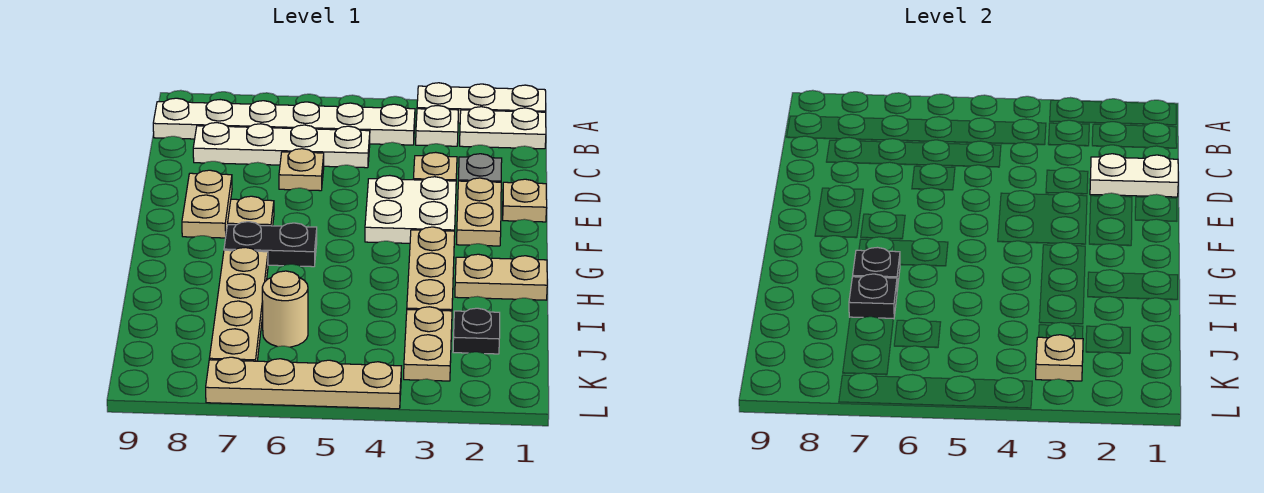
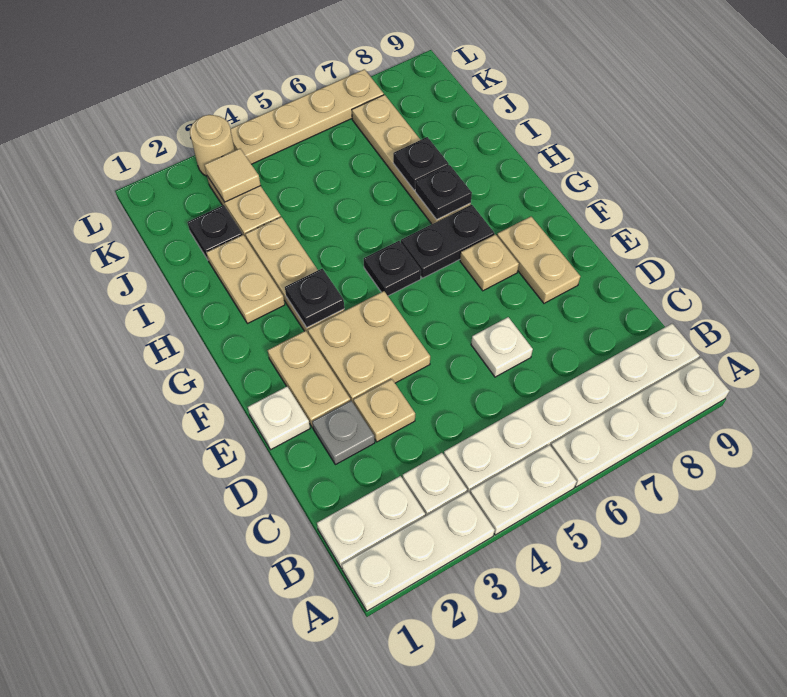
white 1x4 plate [193,123,370,168] -> white 1x4 plate moved to [551,358,730,487]
white 1x2 plate [1090,154,1178,197] -> white 1x2 plate moved to [470,445,577,535]
tan 1x1 plate [279,149,324,191] -> white 1x1 plate [471,317,533,377]
tan 1x1 plate [503,179,547,222] -> white 1x1 plate [248,386,310,450]
white 2x2 plate [365,175,456,243] -> tan 2x2 plate [308,291,430,403]
none -> black 1x1 plate [285,269,344,327]
none -> black 1x1 plate [364,241,421,296]
tan 1x2 plate [455,254,547,300] -> tan 1x2 plate turned to [206,235,285,324]
tan 1x1 round brick [262,271,308,347] -> tan 1x1 round brick moved to [190,115,235,176]
tan 1x1 plate [1036,335,1083,381] -> tan 1x1 tile [205,149,261,202]

